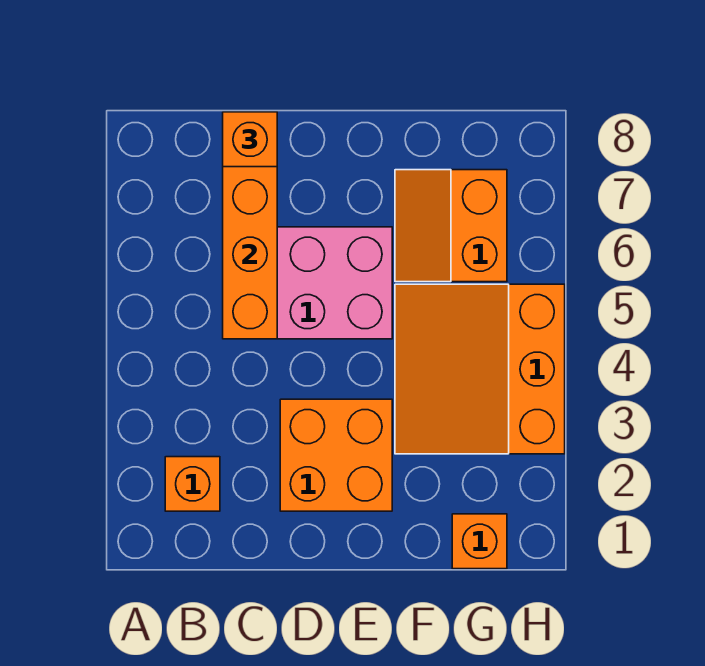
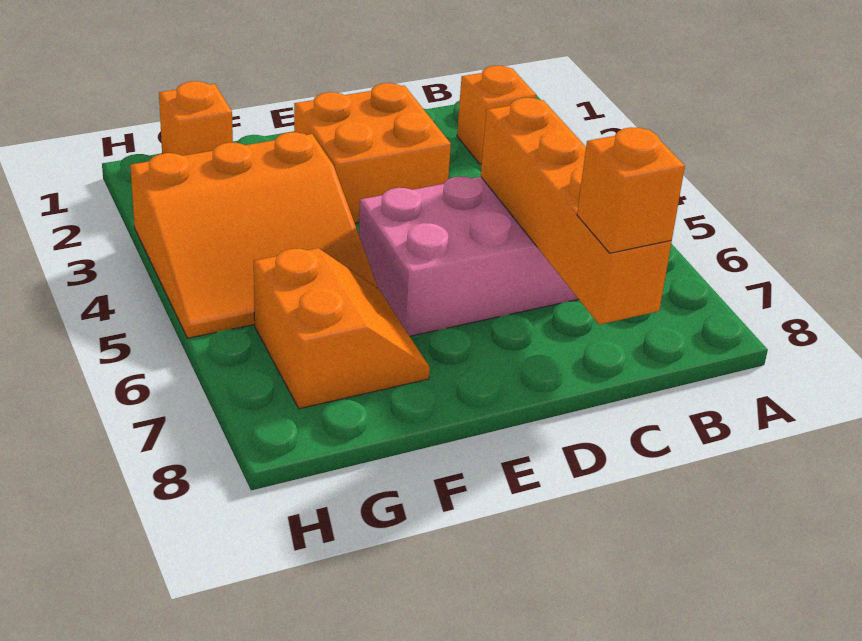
orange 3x3 slope [395,284,565,454] -> orange 3x3 slope turned to [130,132,378,338]

